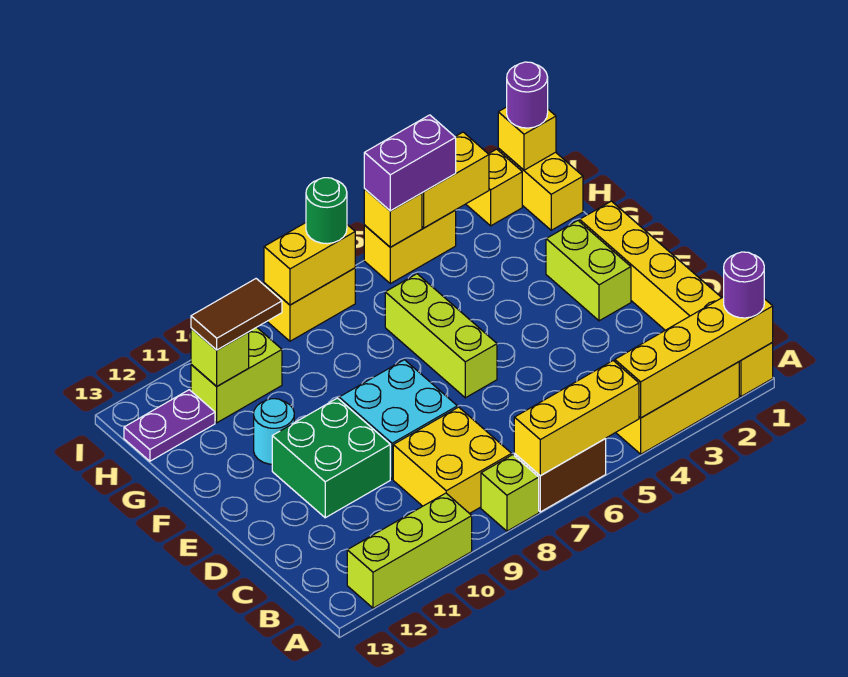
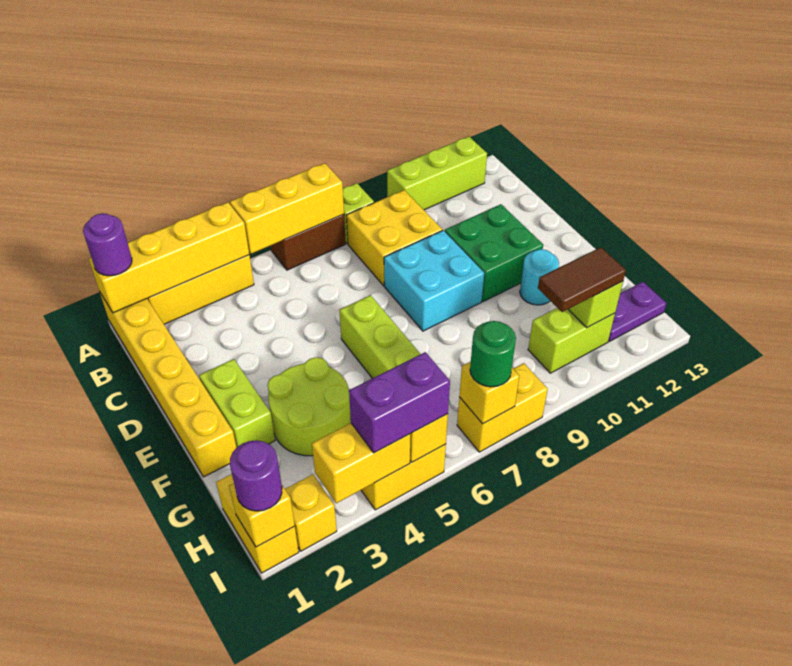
none -> lime 2x2 round brick [267,357,351,456]
yellow 1x2 brick [264,223,355,305] -> yellow 1x1 brick [459,362,519,424]

